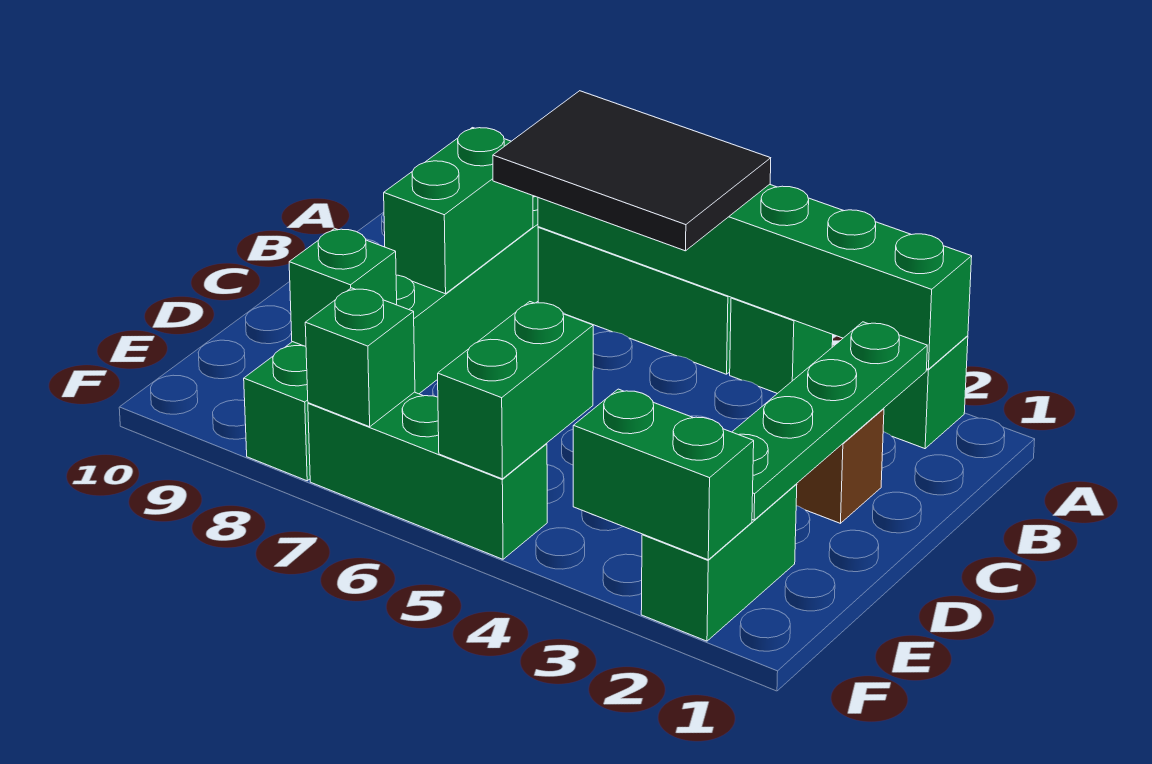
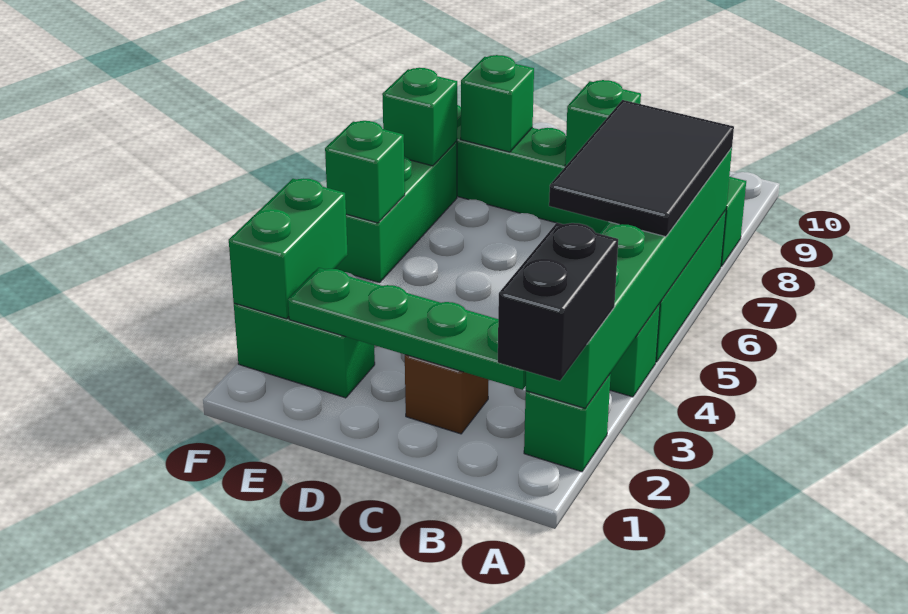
none -> black 1x2 brick [498,223,618,381]
green 1x2 brick [384,128,533,294] -> green 1x1 brick [565,80,641,166]
green 1x2 brick [438,302,593,479] -> green 1x1 brick [325,121,405,223]

